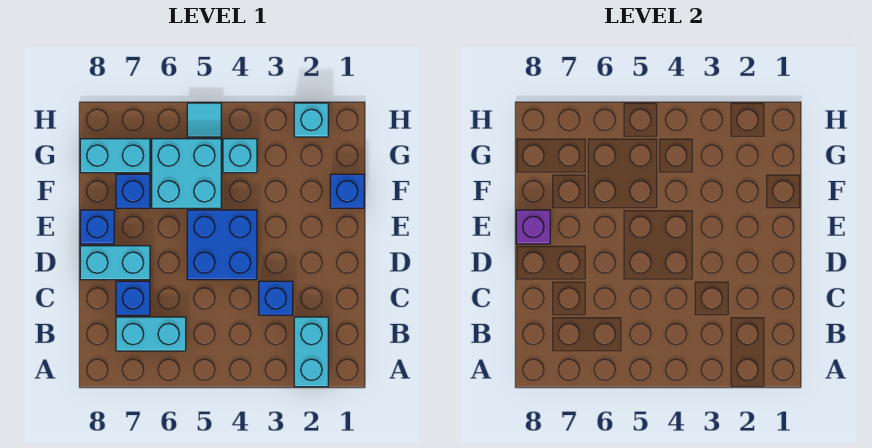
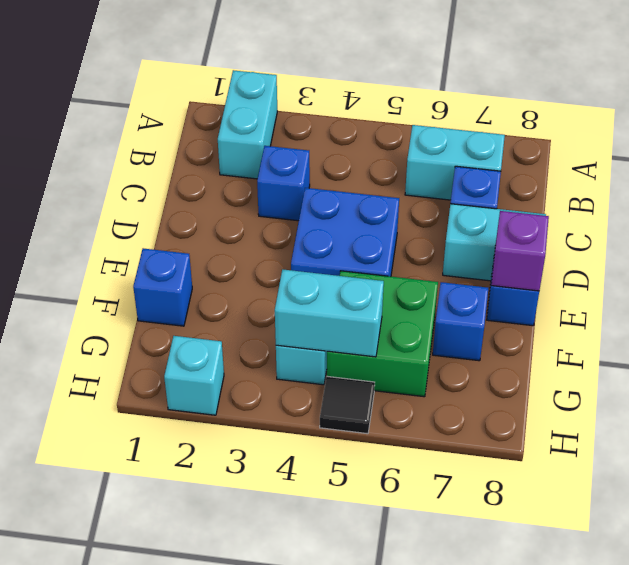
cyan 2x2 brick [152,139,221,208] -> green 2x2 brick [327,271,438,397]
cyan 1x2 brick [80,139,150,173] -> cyan 1x2 brick moved to [275,269,384,357]
cyan 1x1 tile [187,103,221,137] -> black 1x1 tile [320,376,375,434]

